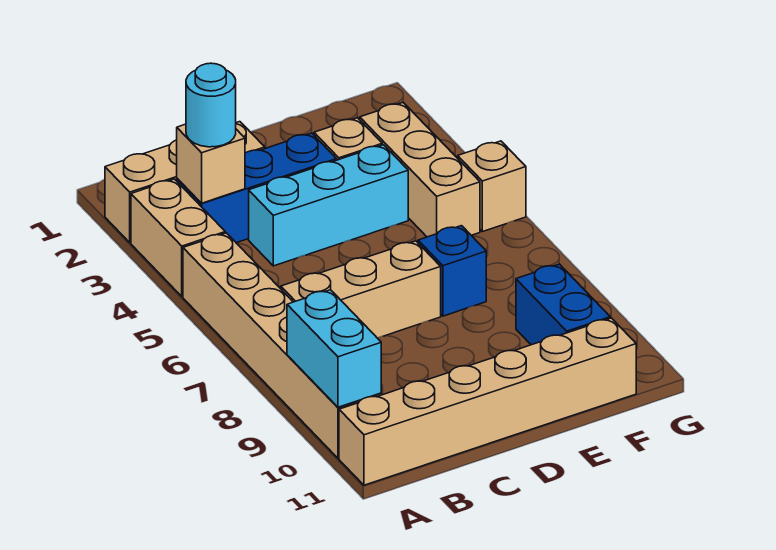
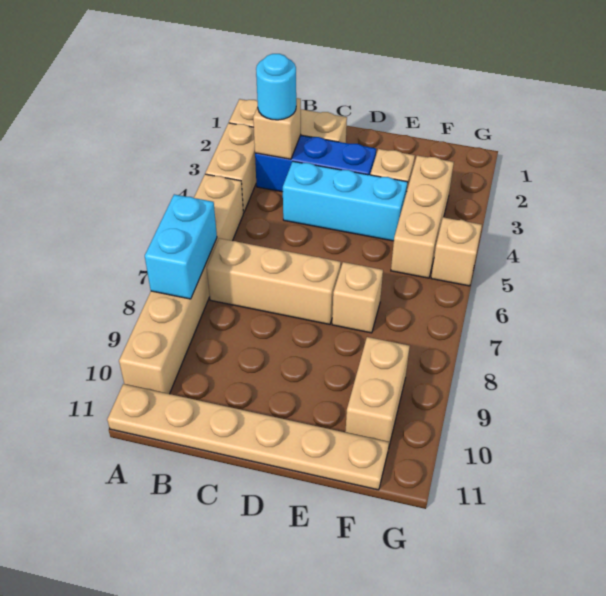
cyan 1x2 brick [287,290,381,407] -> cyan 1x2 brick moved to [145,194,217,299]
tan 1x6 brick [339,318,636,485] -> tan 1x6 plate [107,384,389,490]
blue 1x1 brick [418,226,486,316] -> tan 1x1 brick [332,262,383,333]
blue 1x2 brick [516,264,610,345] -> tan 1x2 brick [345,337,410,449]

